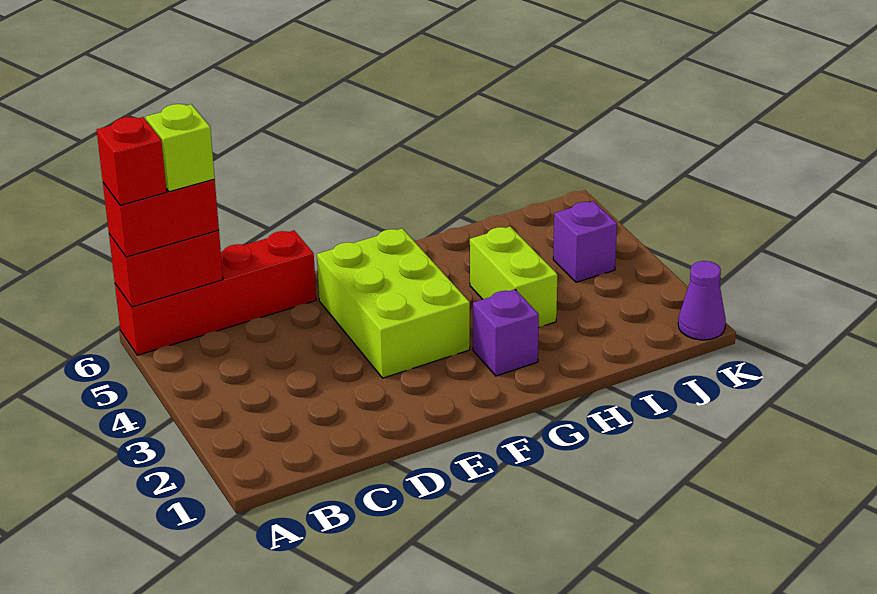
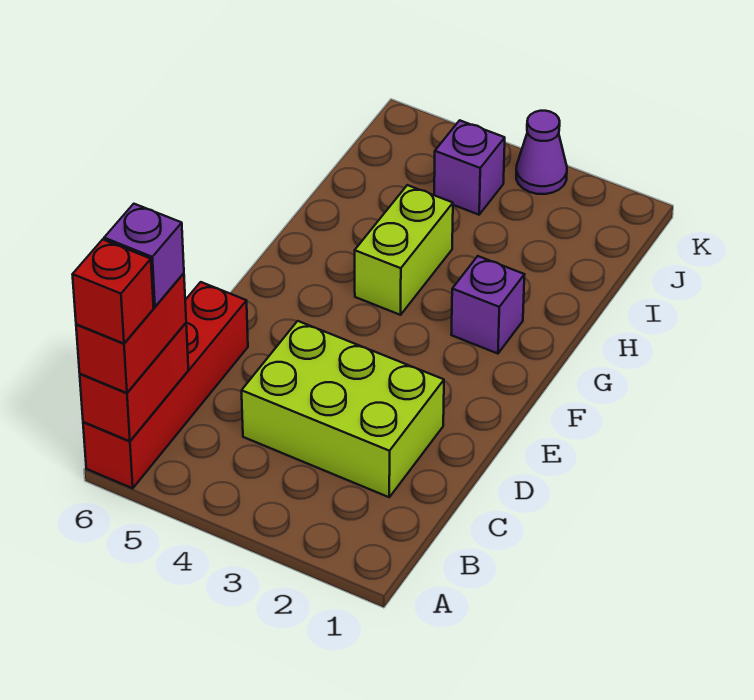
lime 1x1 brick [146,104,215,192] -> purple 1x1 brick [104,204,184,307]
lime 2x3 brick [317,228,470,378] -> lime 2x3 brick moved to [242,321,444,497]
lime 1x2 brick [470,227,557,327] -> lime 1x2 brick turned to [355,185,453,315]
purple 1x1 cone [678,261,726,340] -> purple 1x1 cone moved to [516,111,567,194]

